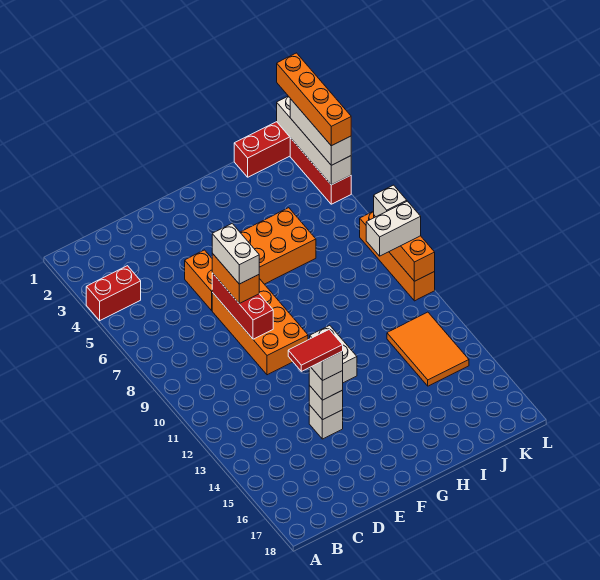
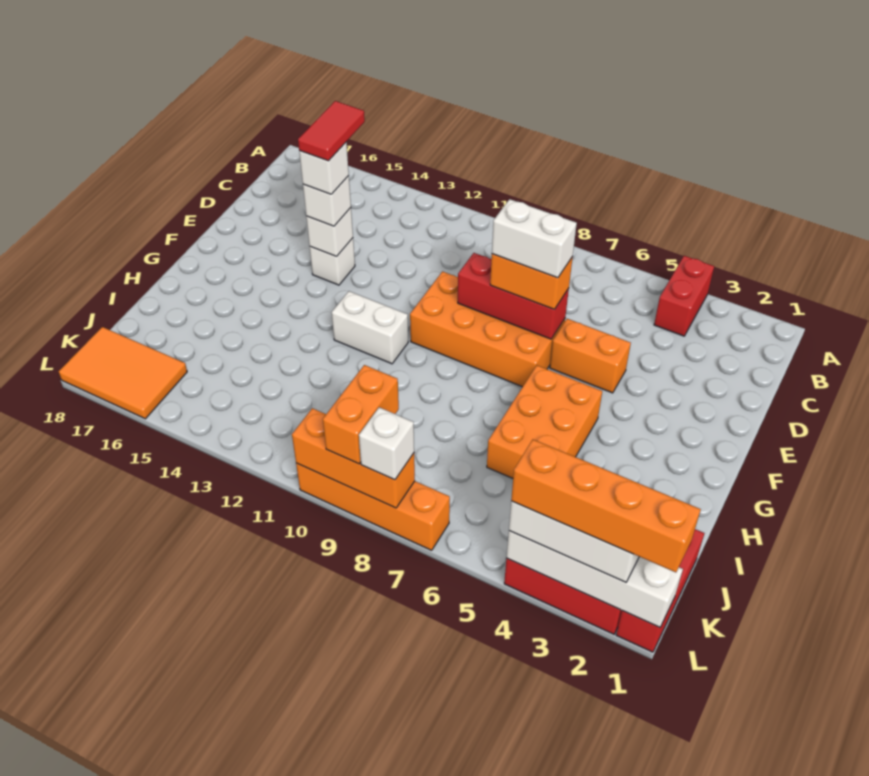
orange 2x3 tile [387,312,469,386] -> orange 2x3 tile moved to [59,327,187,419]
white 1x2 brick [366,201,421,256] -> orange 1x2 brick [323,365,399,464]

